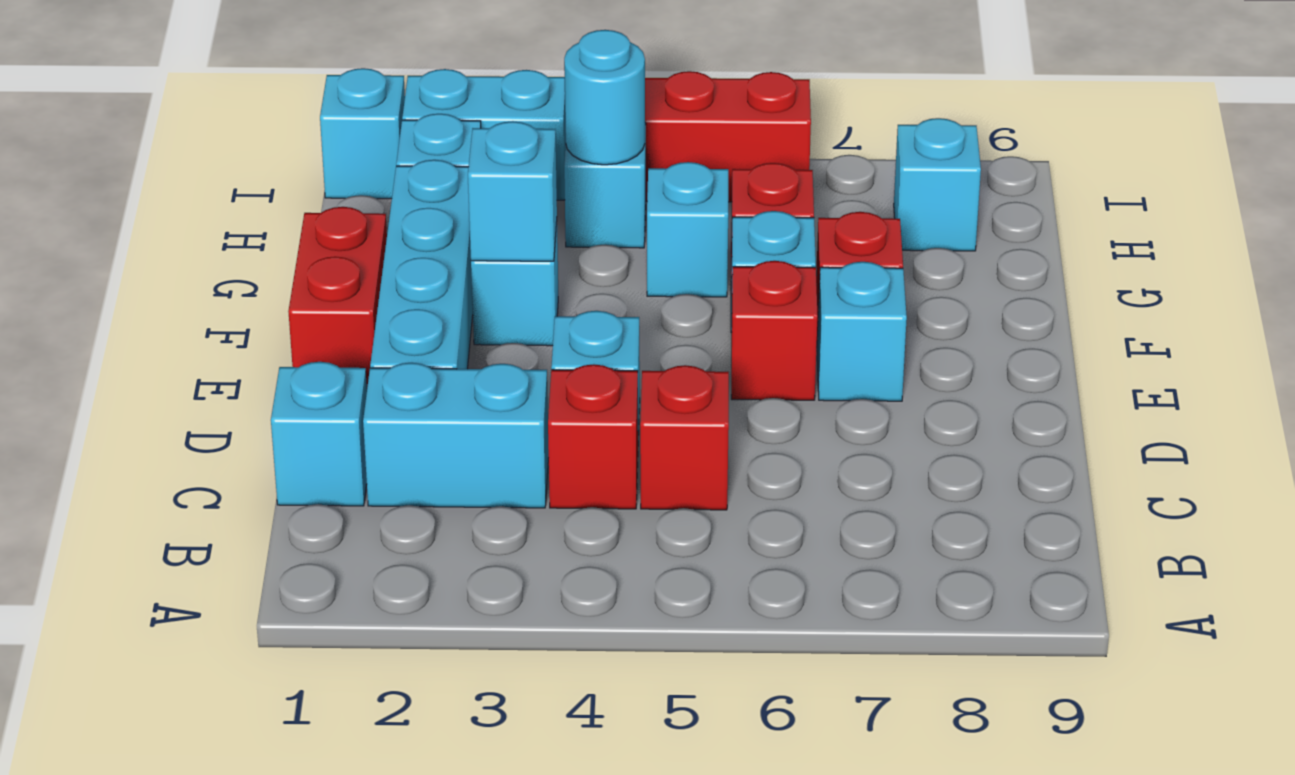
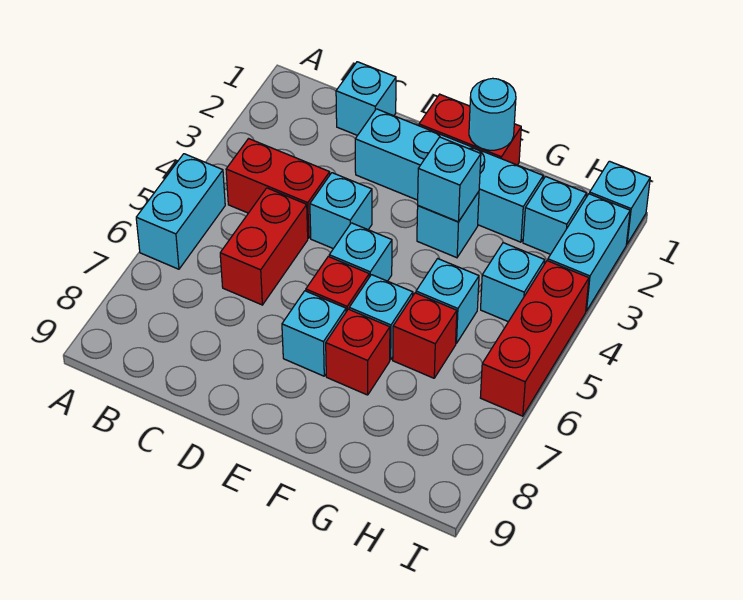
cyan 1x2 brick [363,363,549,508] -> cyan 1x2 brick moved to [136,154,225,269]
red 1x1 brick [548,364,638,509] -> red 1x2 brick [226,139,330,238]
red 1x1 brick [640,365,729,510] -> red 1x2 brick [220,188,308,305]
cyan 1x1 round brick [564,30,645,165] -> cyan 1x1 round brick moved to [469,78,516,150]
cyan 1x1 brick [894,118,981,251] -> cyan 1x1 brick moved to [329,223,392,281]

